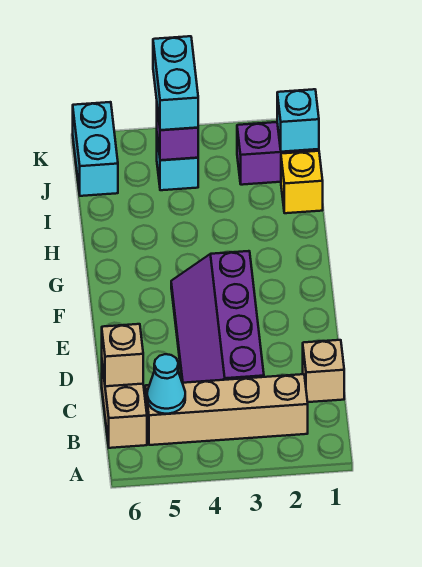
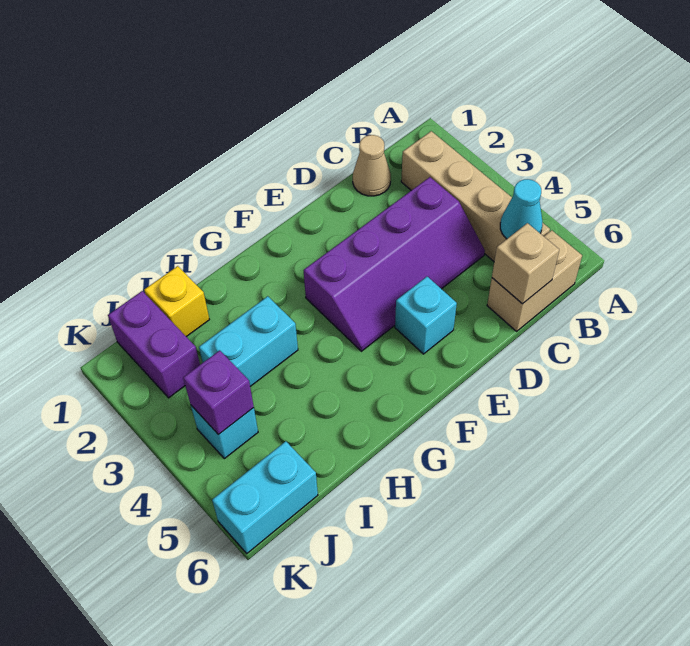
tan 1x1 brick [303,340,344,402] -> tan 1x1 cone [353,135,391,196]
cyan 1x1 brick [277,89,319,152] -> cyan 1x1 brick moved to [395,277,457,354]
cyan 1x2 brick [153,36,198,130] -> cyan 1x2 brick moved to [199,296,298,386]

